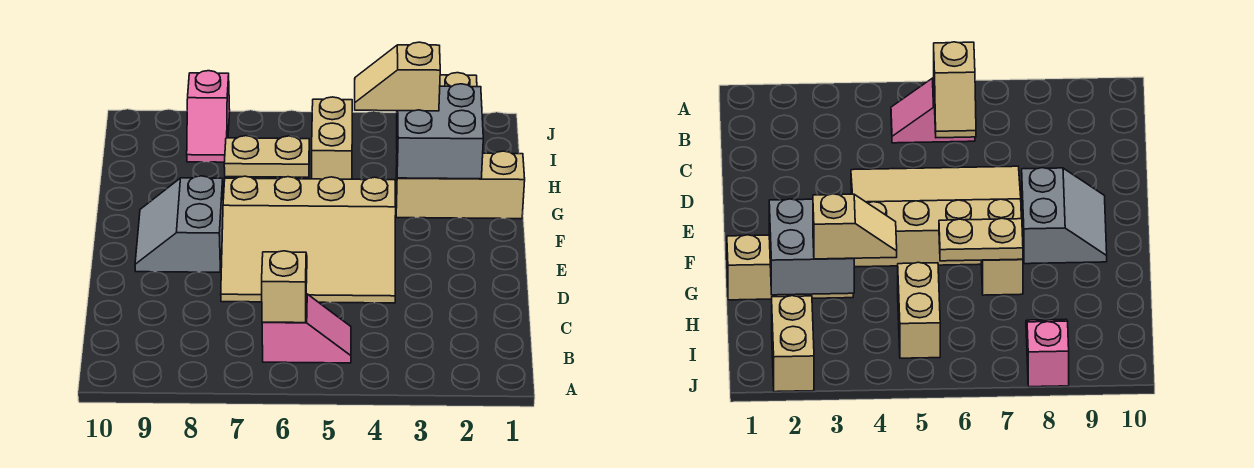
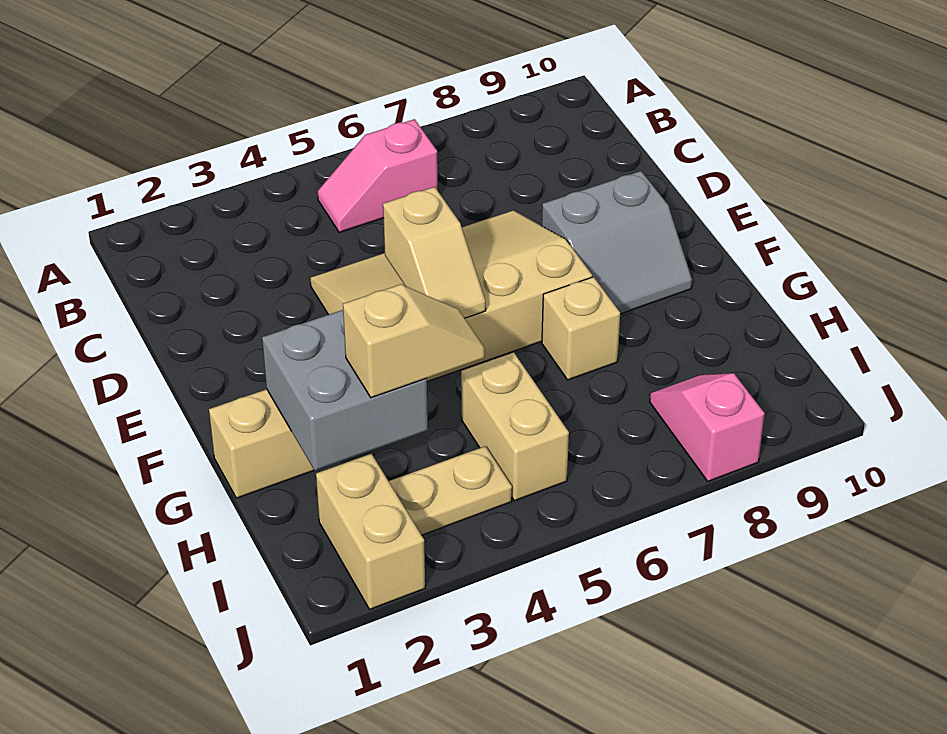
tan 1x2 slope [262,251,307,323] -> tan 1x2 slope moved to [383,187,486,318]
grey 2x2 slope [135,176,223,272] -> grey 2x2 slope turned to [542,171,692,314]
tan 1x2 plate [224,136,309,177] -> tan 1x2 plate moved to [389,446,512,535]

